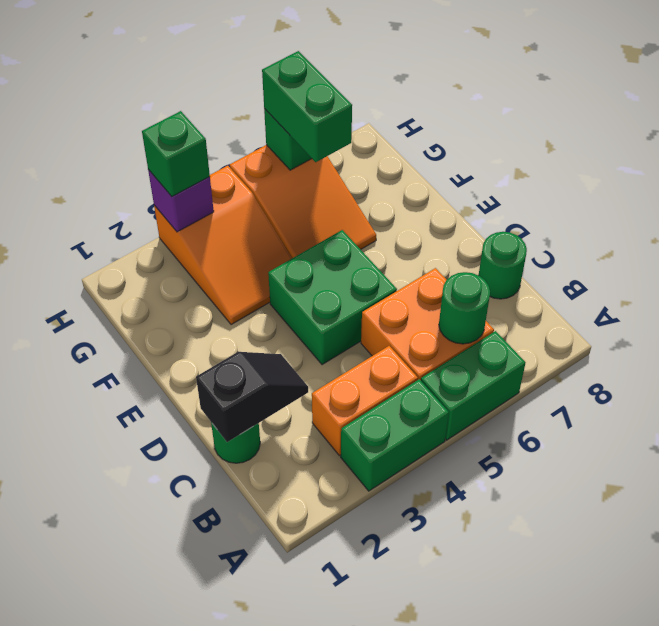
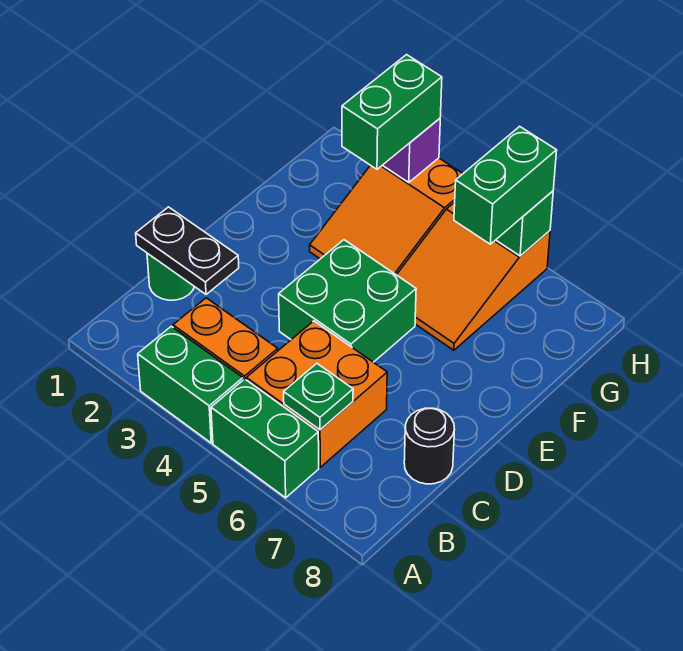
green 1x1 round brick [439,272,490,344] -> green 1x1 plate [284,363,353,430]
black 1x2 slope [196,352,308,442] -> black 1x2 plate [136,207,239,294]
green 1x1 round brick [479,232,527,299] -> black 1x1 round brick [404,408,455,484]
green 1x1 brick [142,111,210,196] -> green 1x2 brick [342,55,442,169]

